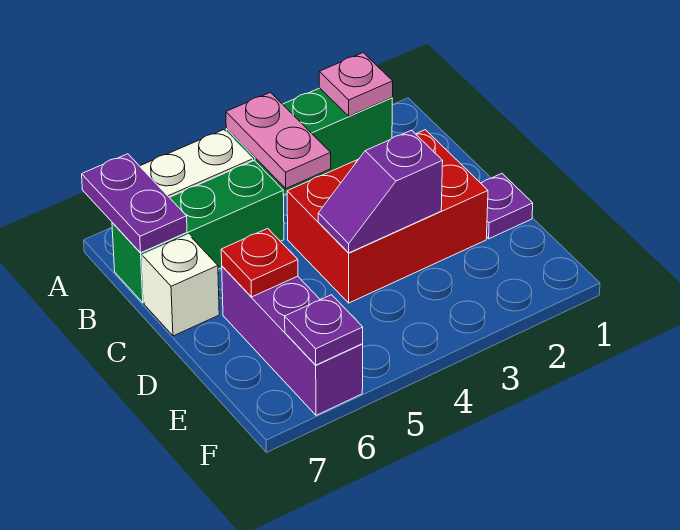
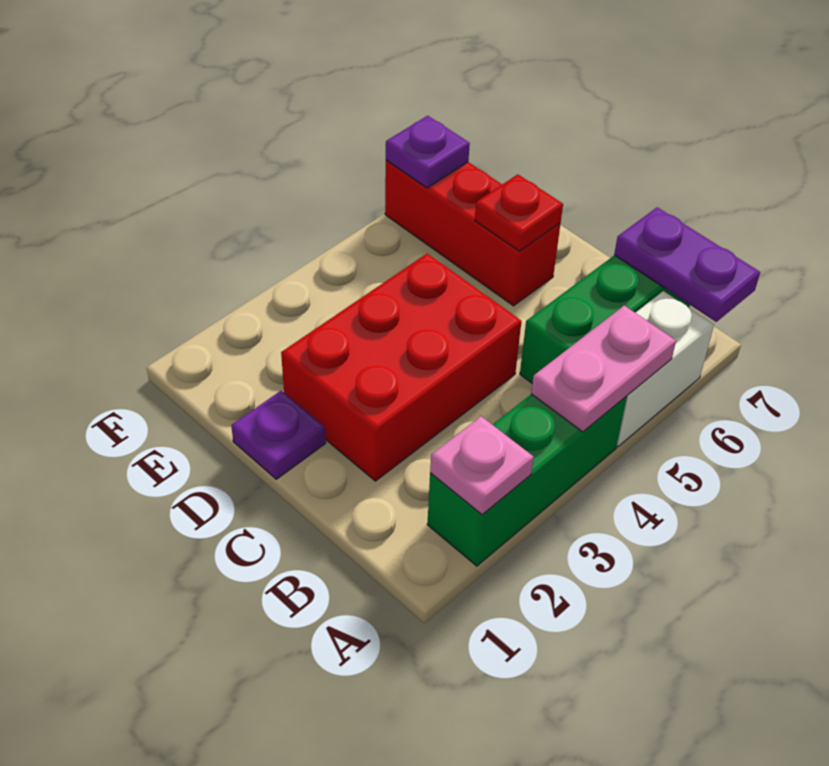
pink 1x2 plate [226,93,331,188] -> pink 1x2 plate turned to [531,305,676,432]
white 1x1 brick [142,235,219,336] -> none
purple 1x2 slope [318,130,443,253] -> none
purple 1x3 brick [222,266,363,415] -> red 1x3 brick [385,160,561,306]

